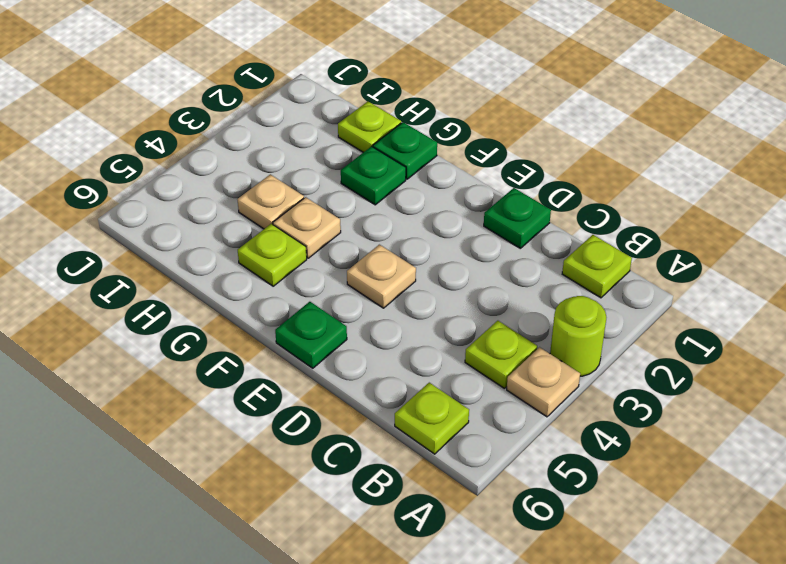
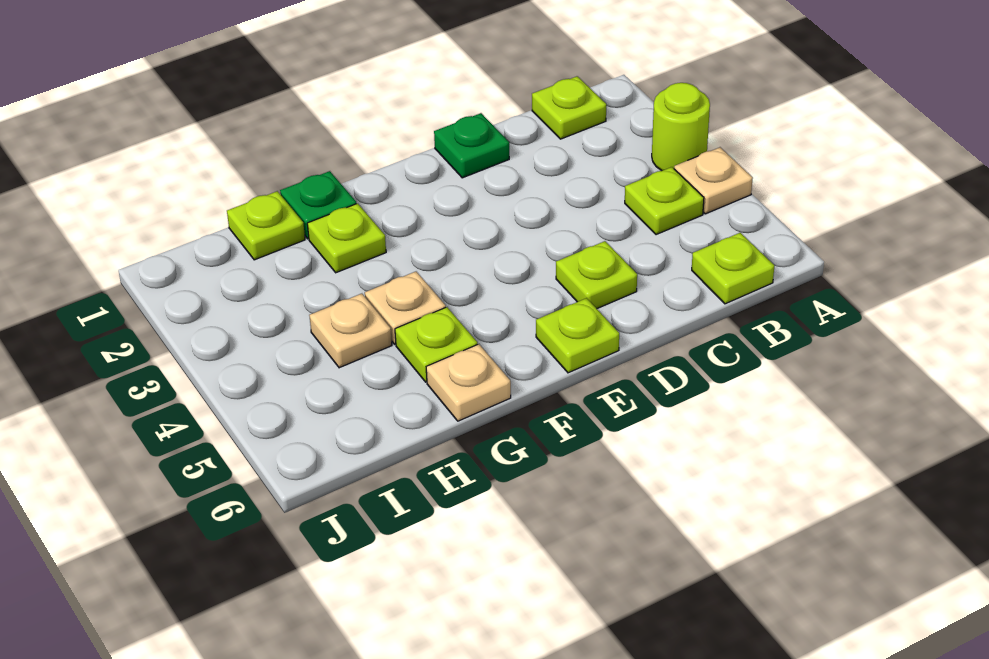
none -> lime 1x1 plate [556,241,637,309]
tan 1x1 plate [347,245,416,308] -> tan 1x1 plate moved to [426,344,511,421]
green 1x1 plate [275,302,347,368] -> lime 1x1 plate [536,298,619,373]
green 1x1 plate [341,146,406,205] -> lime 1x1 plate [307,203,386,273]

